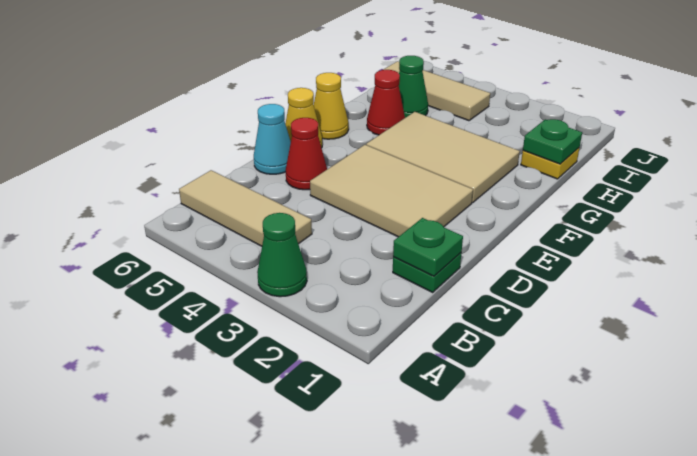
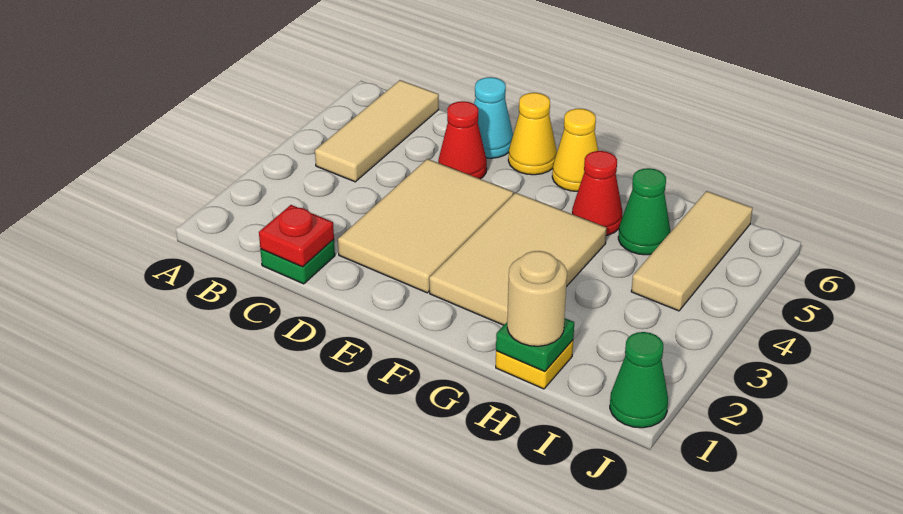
green 1x1 cone [257,213,307,297] -> green 1x1 cone moved to [610,332,668,428]
green 1x1 plate [393,218,463,276] -> red 1x1 plate [259,205,334,267]
none -> tan 1x1 round brick [507,251,567,346]

